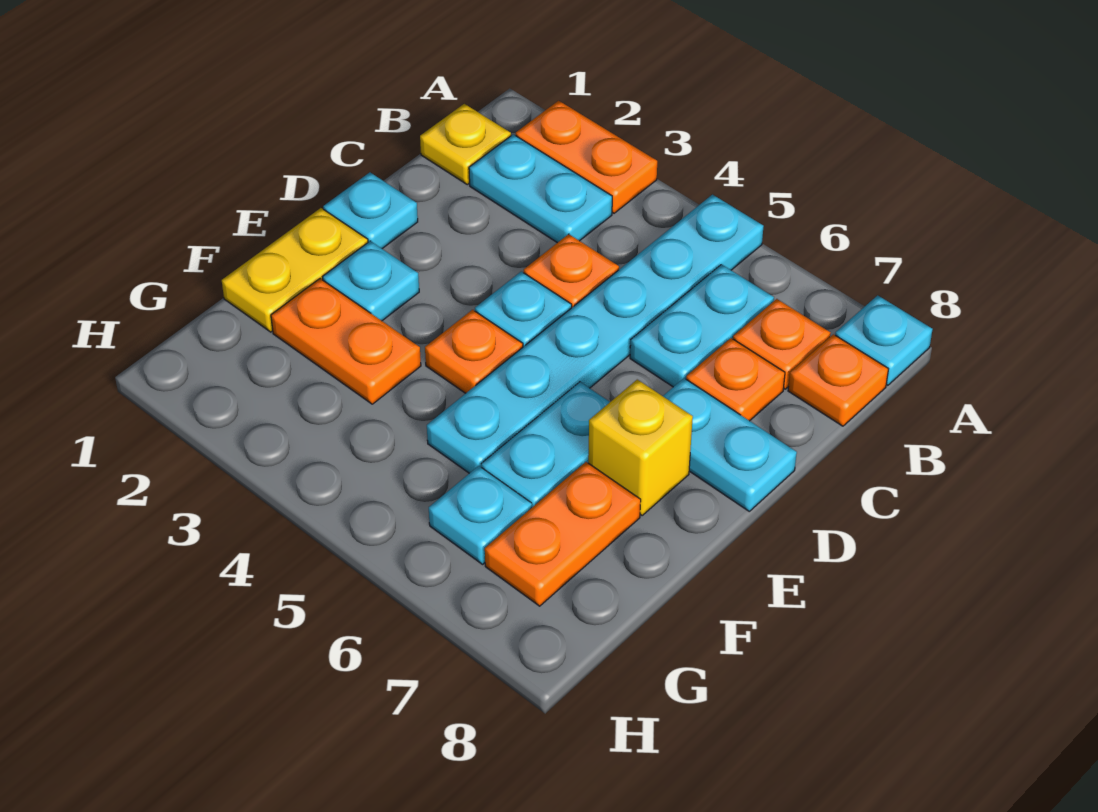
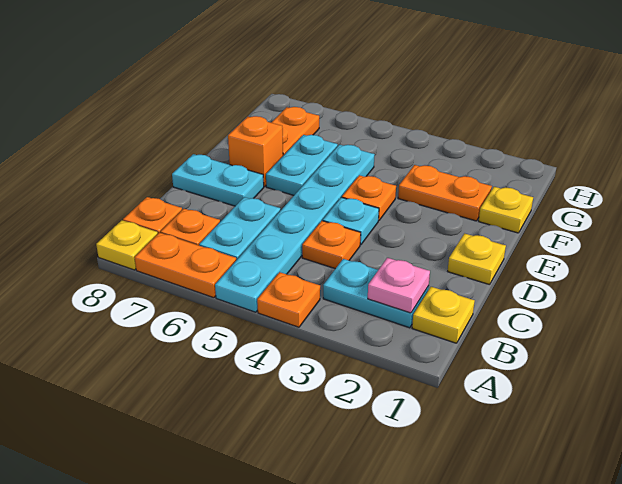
orange 1x2 plate [516,101,657,213] -> orange 1x2 plate moved to [135,233,236,298]
cyan 1x1 plate [835,295,933,385] -> yellow 1x1 plate [96,220,158,270]
none -> pink 1x1 plate [368,258,430,313]
orange 1x1 plate [686,338,785,421] -> orange 1x1 plate moved to [257,272,320,327]
cyan 1x1 plate [323,172,418,248] -> yellow 1x1 plate [448,233,506,285]
yellow 1x2 plate [222,208,368,332] -> yellow 1x1 plate [479,187,533,233]
cyan 1x1 plate [323,241,419,321] -> none
yellow 1x1 brick [588,380,693,515] -> orange 1x1 brick [228,116,283,187]
cyan 1x1 plate [429,466,532,564] -> none

